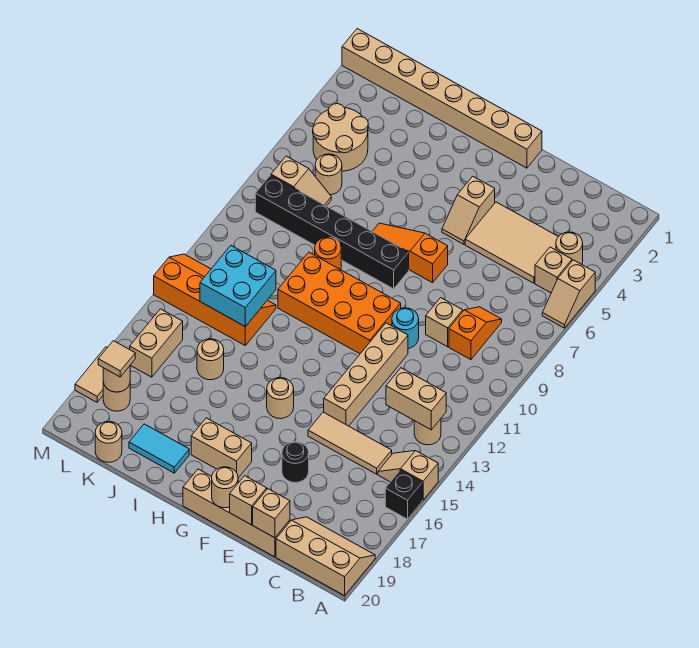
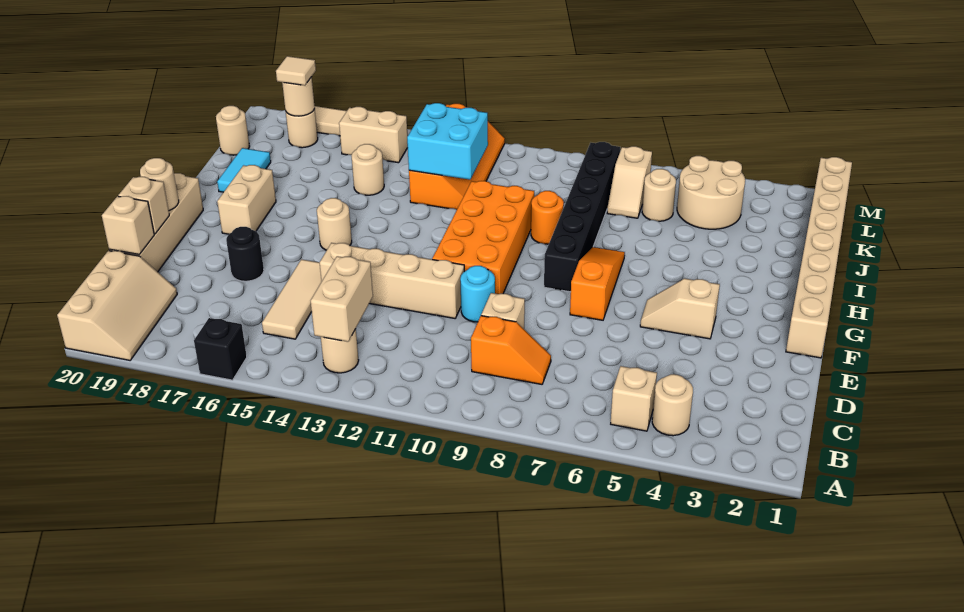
tan 1x2 slope [542,260,595,328] -> none
tan 1x2 slope [378,451,438,500] -> none
tan 2x3 tile [465,202,558,283] -> none

